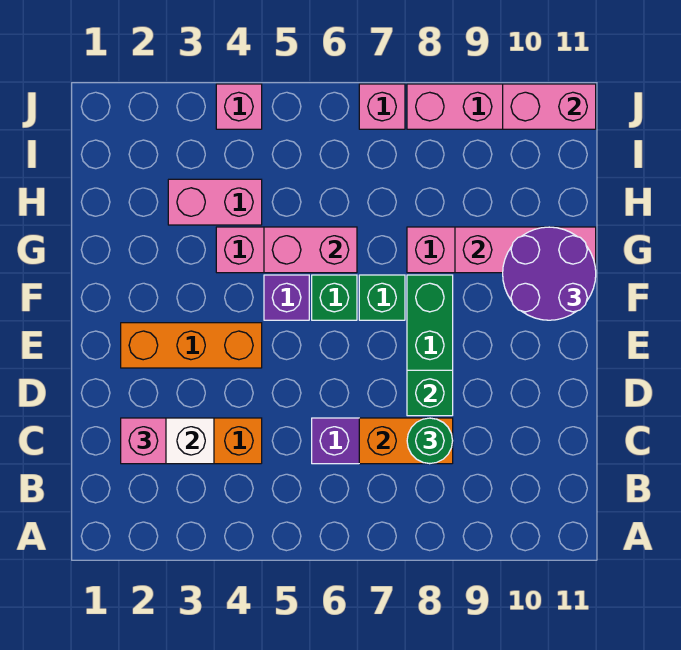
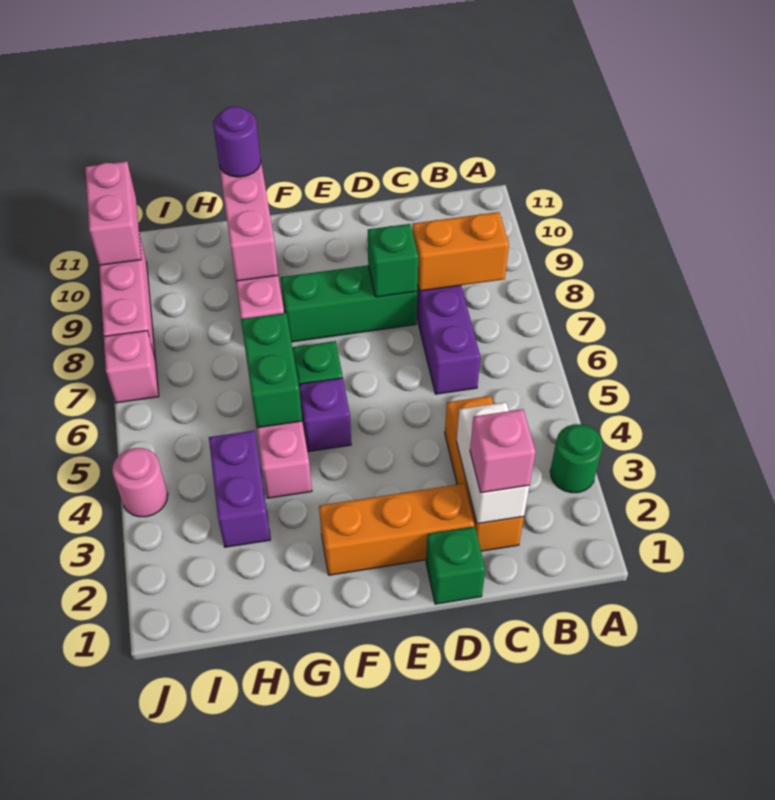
orange 1x2 brick [359,418,453,464] -> orange 1x2 brick turned to [412,212,509,291]
green 1x1 round brick [407,418,453,464] -> green 1x1 round brick moved to [550,424,603,493]
orange 1x3 brick [121,323,262,368] -> orange 1x3 brick turned to [319,484,474,575]
green 1x1 brick [359,275,405,320] -> green 1x1 brick moved to [426,527,485,604]
purple 2x2 round brick [503,227,596,320] -> purple 1x1 round brick [213,106,261,177]
pink 1x2 brick [264,227,357,273] -> green 1x2 brick [241,313,302,428]
pink 1x2 brick [168,179,262,225] -> purple 1x2 brick [209,431,271,547]
pink 1x1 brick [216,84,262,129] -> pink 1x1 round brick [112,448,168,517]

